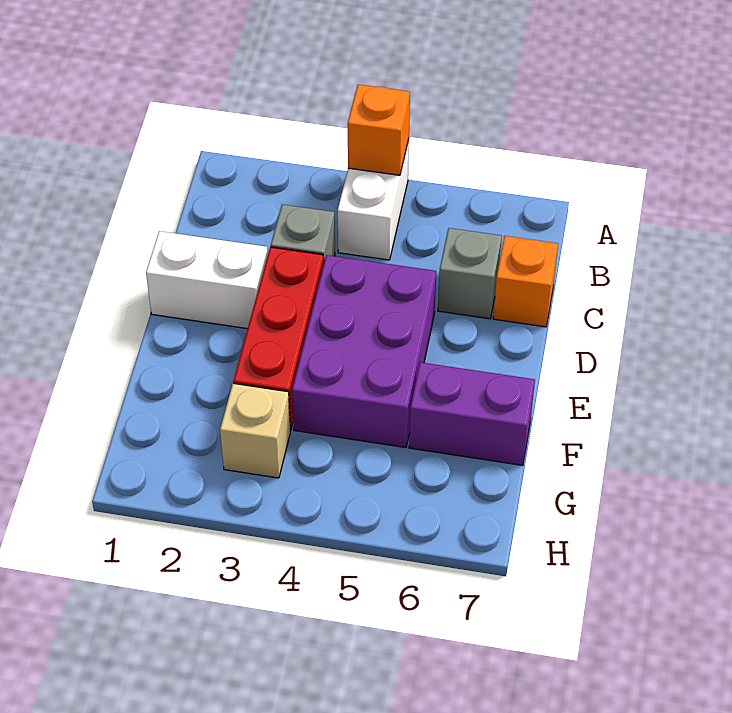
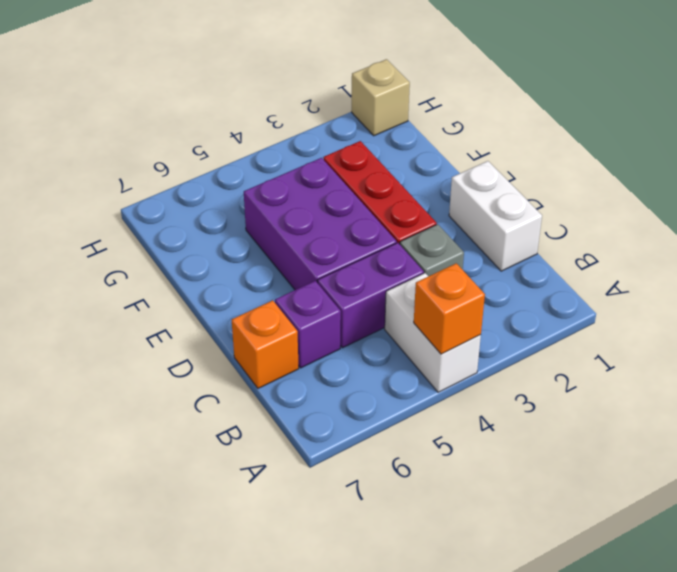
grey 1x1 brick [438,228,502,319] -> purple 1x1 brick [275,281,341,368]
white 1x2 brick [146,231,268,329] -> white 1x2 brick turned to [449,161,542,271]
purple 1x2 brick [409,362,535,465] -> purple 1x2 brick moved to [317,243,424,348]
tan 1x1 brick [220,383,290,478] -> tan 1x1 brick moved to [352,59,410,136]

